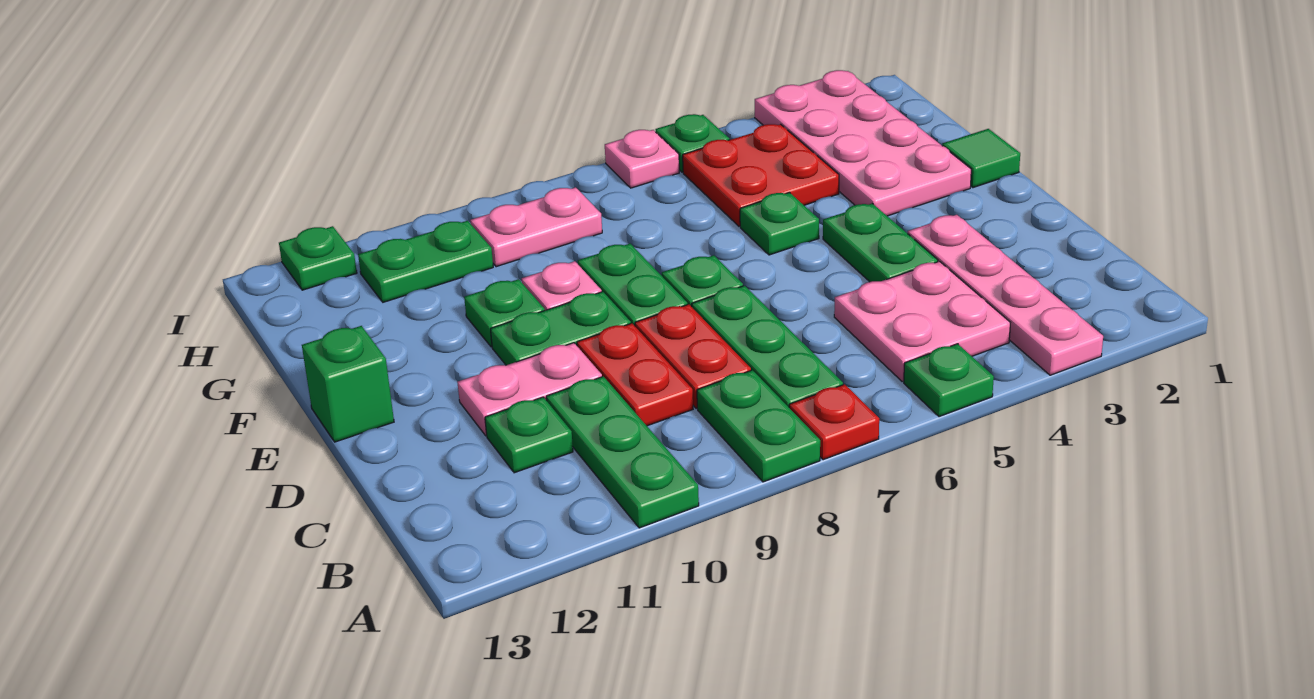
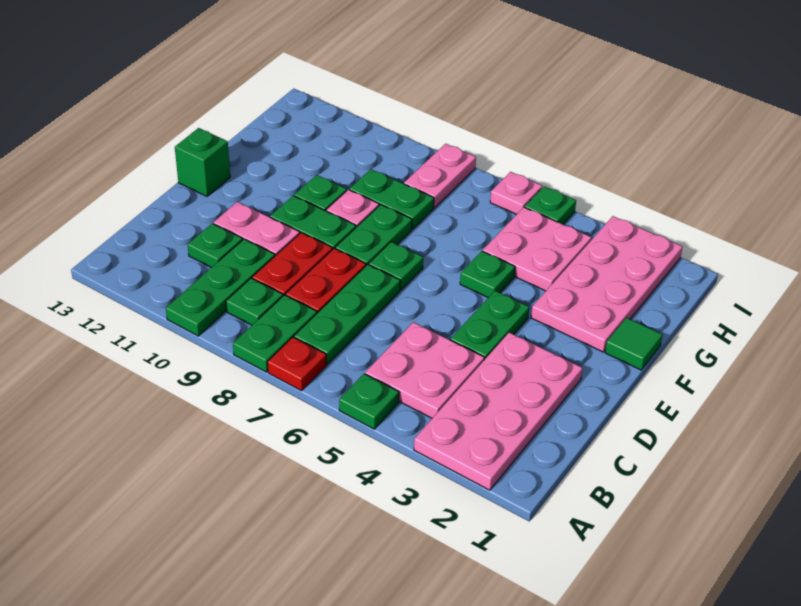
pink 1x4 plate [908,215,1103,375] -> pink 2x4 plate [414,332,583,490]
red 2x2 plate [683,124,839,226] -> pink 2x2 plate [483,207,592,291]
pink 1x2 plate [470,187,602,267] -> pink 1x2 plate turned to [404,144,476,208]
green 1x2 plate [358,221,493,302] -> green 1x2 plate moved to [349,169,434,229]
green 1x1 plate [279,226,357,290] -> green 1x1 plate moved to [226,278,283,325]

